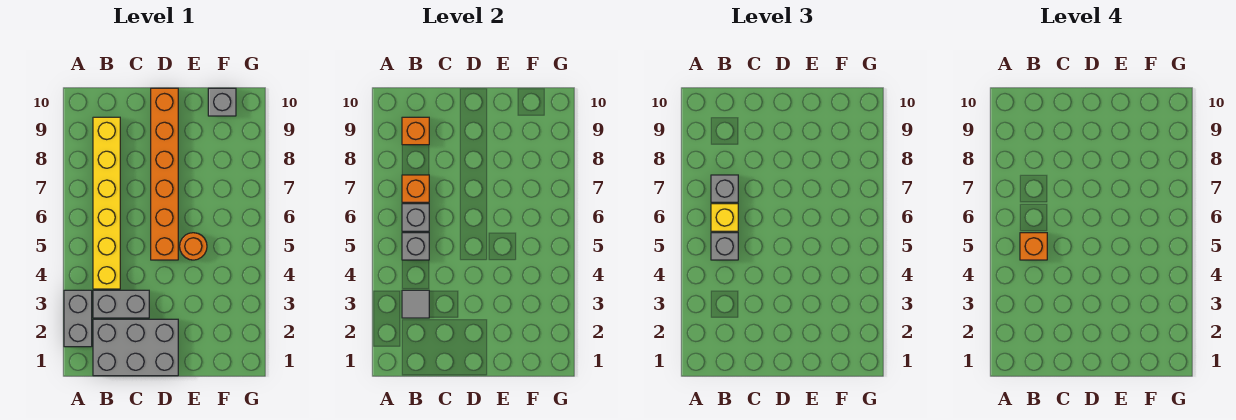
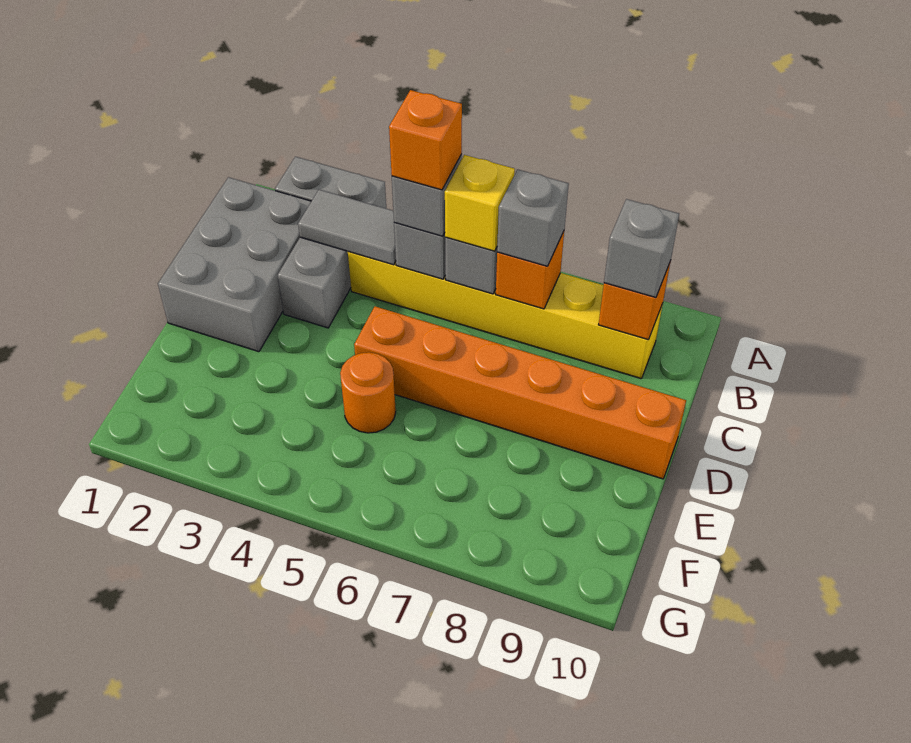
grey 1x1 tile [402,290,429,318] -> grey 1x2 tile [298,190,396,265]
grey 1x1 brick [208,88,236,116] -> grey 1x1 brick moved to [604,199,679,297]

